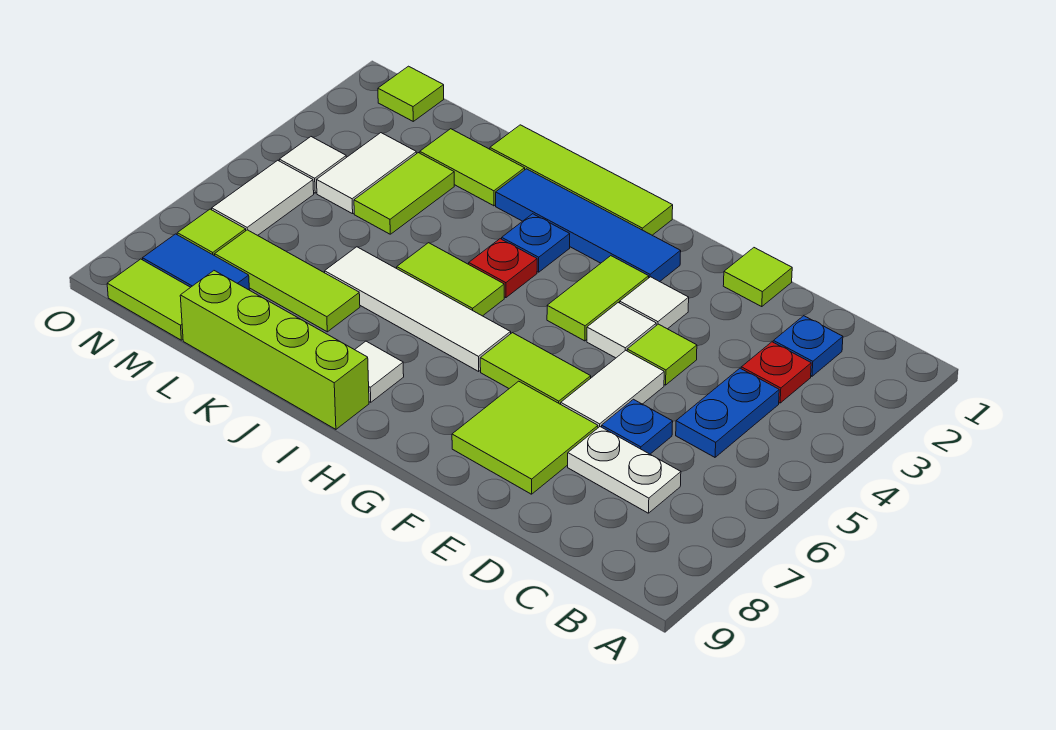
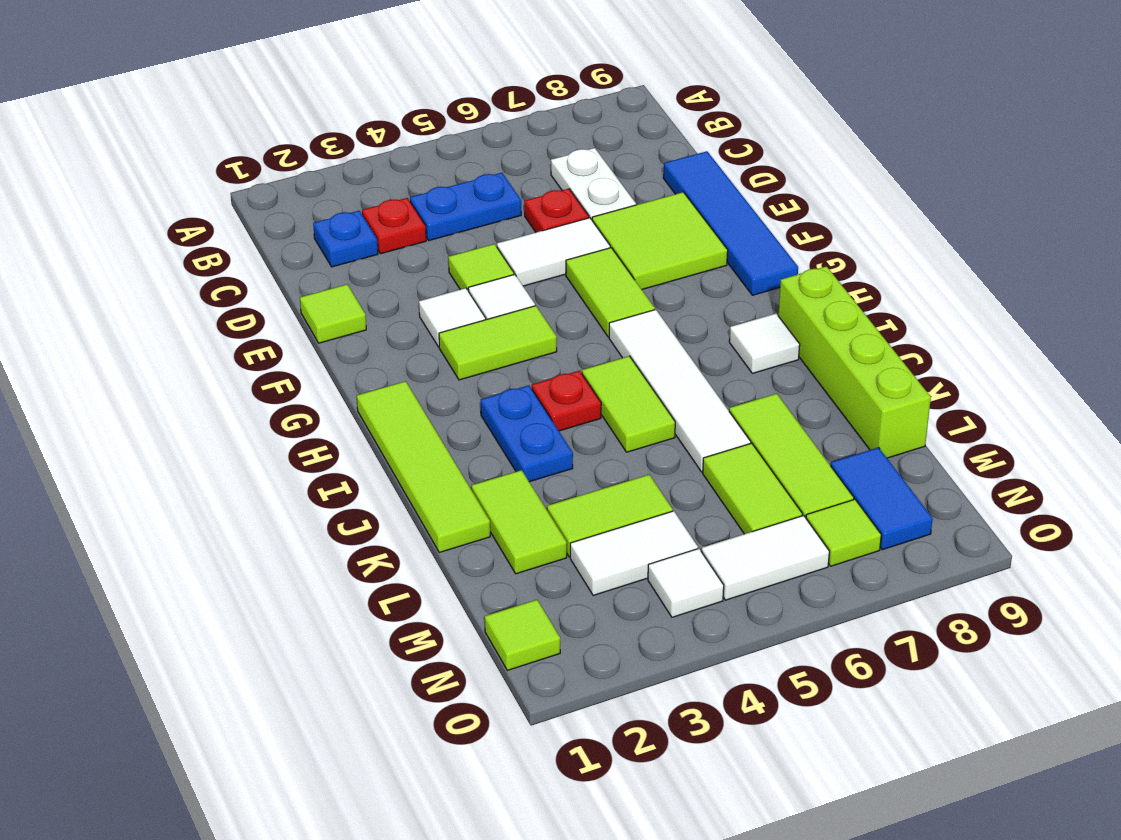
blue 1x1 plate [602,399,673,454] -> red 1x1 plate [524,189,589,232]
blue 1x4 tile [496,169,681,282] -> blue 1x4 tile moved to [663,151,798,295]
blue 1x1 plate [502,214,570,272] -> blue 1x2 plate [481,385,573,482]
lime 1x2 tile [107,259,190,340] -> lime 1x2 tile moved to [703,443,802,534]

